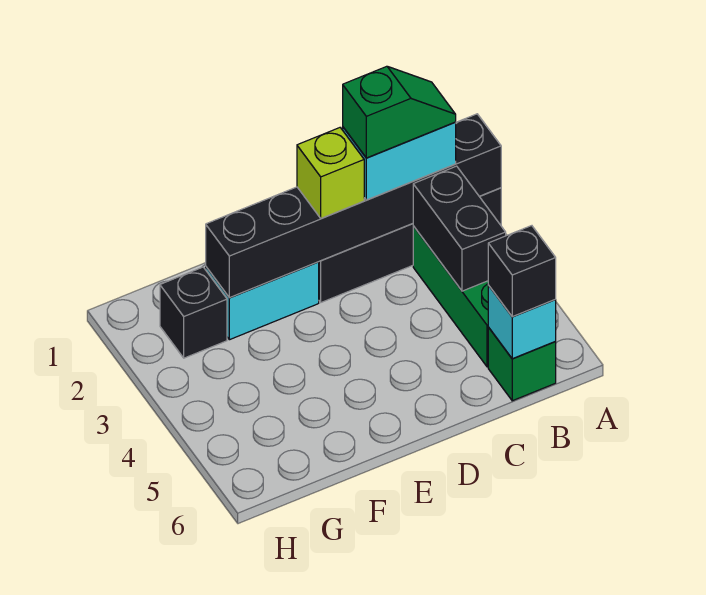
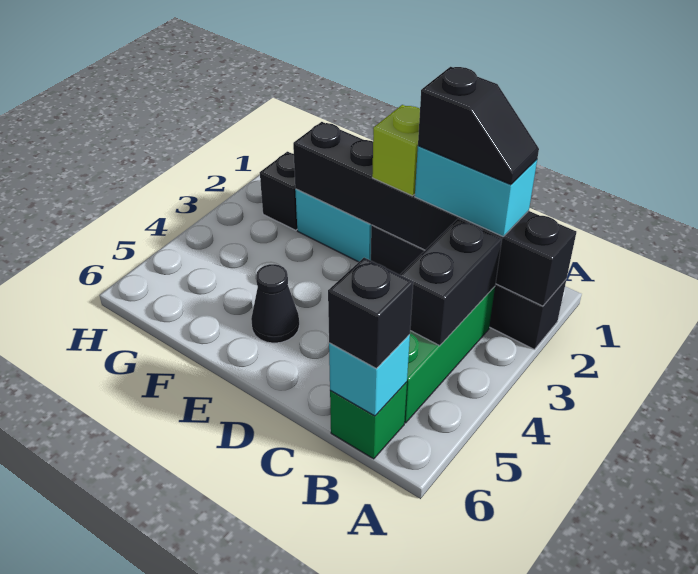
green 1x2 slope [343,66,456,158] -> black 1x2 slope [418,67,539,185]
none -> black 1x1 cone [251,264,299,343]

